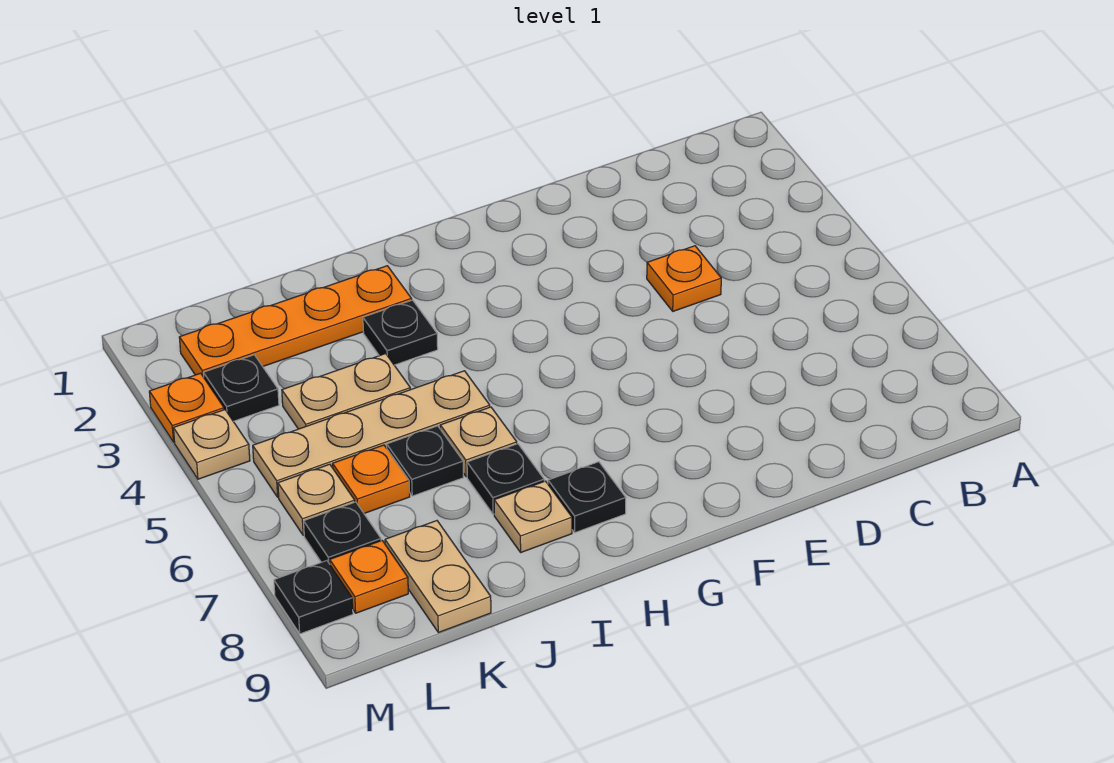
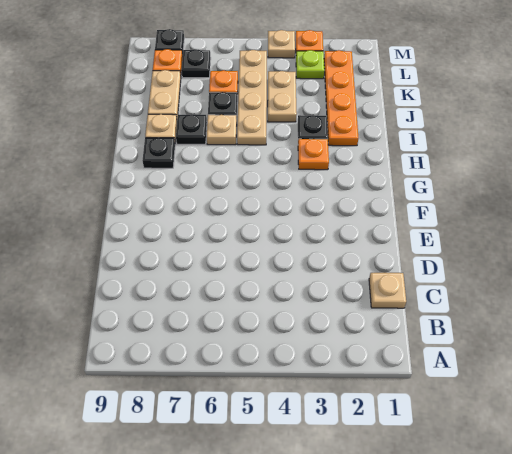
orange 1x1 plate [647,246,721,311] -> orange 1x1 plate moved to [298,139,329,170]
tan 1x2 plate [385,521,491,633] -> tan 1x2 plate turned to [148,70,181,117]
black 1x1 plate [203,355,279,421] -> lime 1x1 plate [296,50,324,79]
tan 1x1 plate [278,464,355,535] -> tan 1x1 plate moved to [369,273,406,308]

